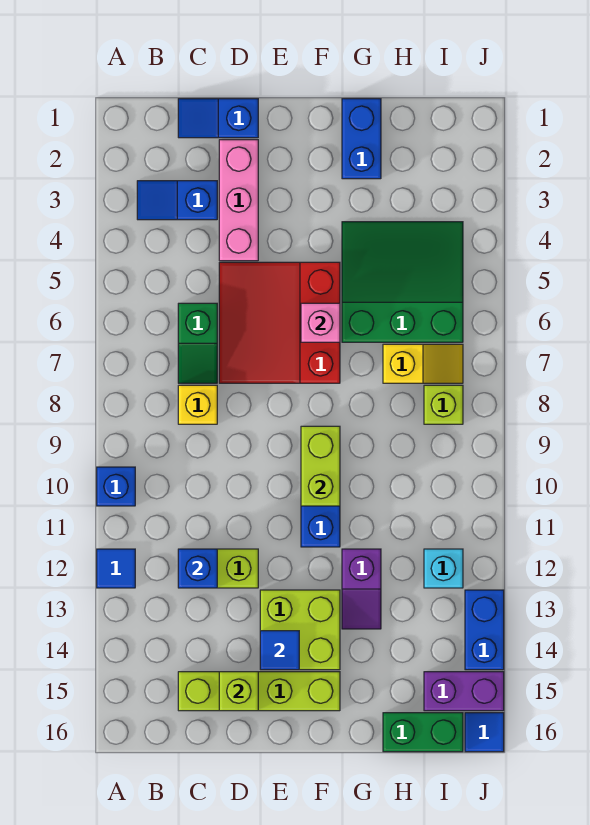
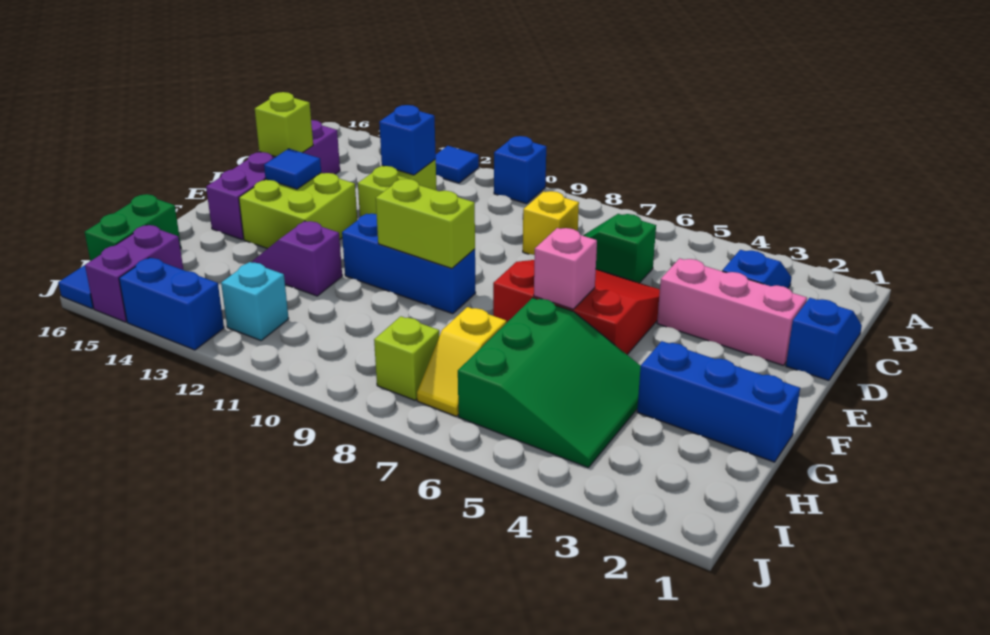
lime 1x4 brick [178,672,340,711] -> purple 1x4 brick [206,120,340,239]
blue 1x2 brick [342,99,381,179] -> blue 1x3 brick [637,341,800,462]

